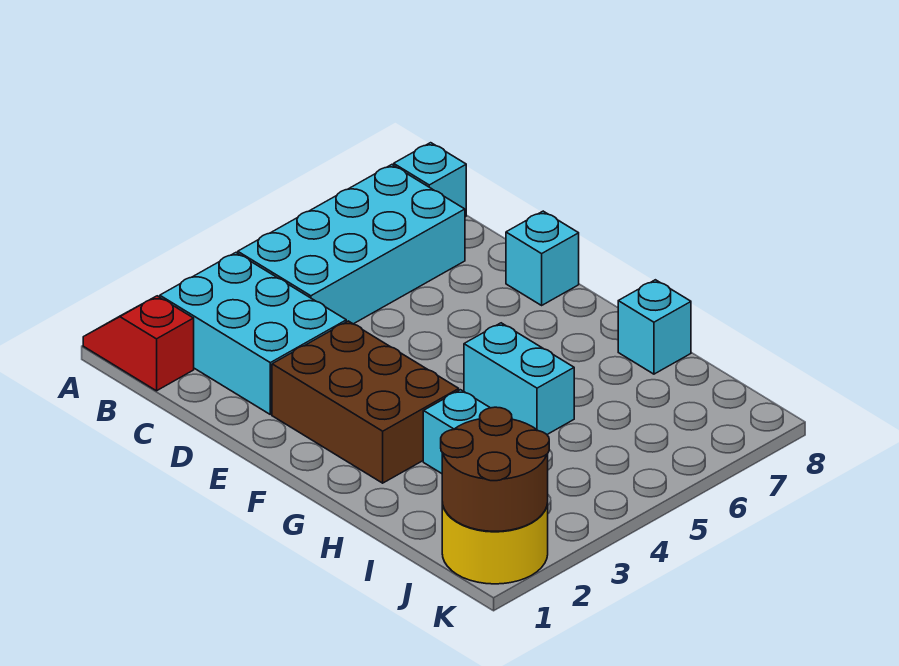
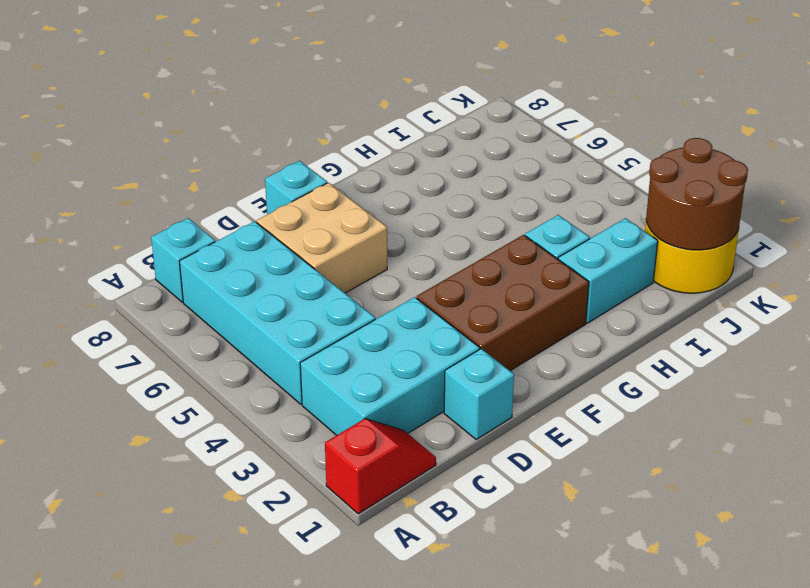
red 1x2 slope [83,296,194,391] -> red 1x2 slope turned to [325,419,436,514]
none -> tan 2x2 brick [257,183,387,293]
cyan 1x2 brick [464,323,574,434] -> cyan 1x2 brick moved to [558,218,658,323]
cyan 1x1 brick [618,280,691,374] -> cyan 1x1 brick moved to [444,349,514,439]

